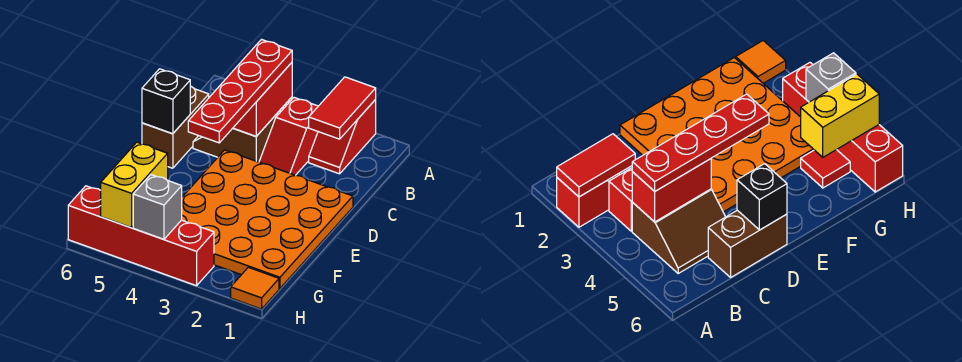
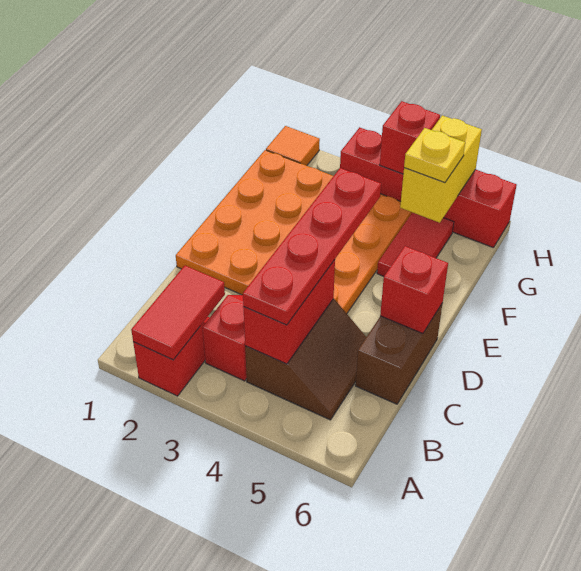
black 1x1 brick [142,69,190,134] -> red 1x1 brick [380,246,448,334]
red 1x1 tile [801,150,850,188] -> red 1x2 tile [377,212,454,276]
none -> yellow 1x1 plate [404,128,465,183]
grey 1x1 brick [133,175,182,239] -> red 1x1 brick [380,101,440,174]

